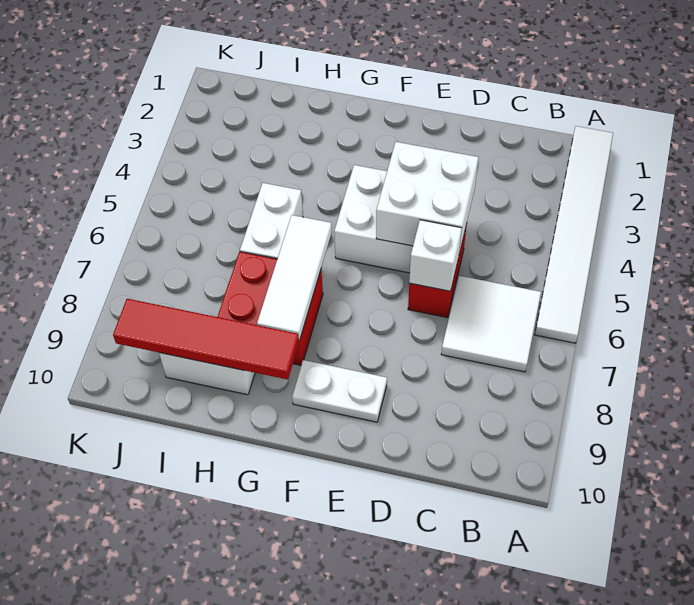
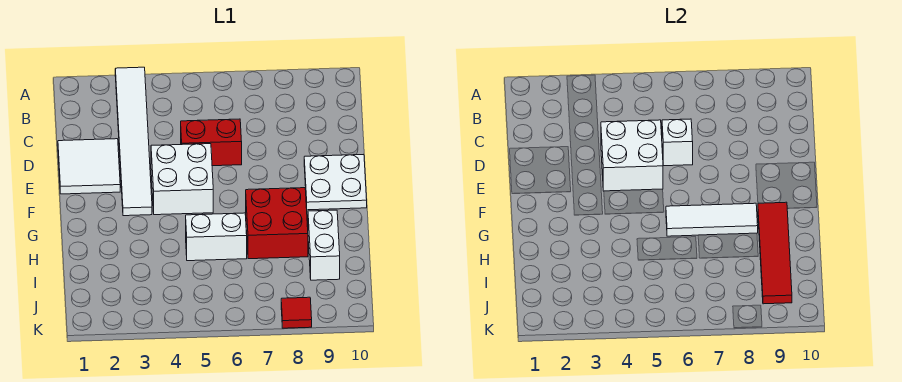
white 1x6 tile [535,126,613,343] -> white 1x6 tile turned to [115,67,152,216]
white 2x2 tile [441,276,541,372] -> white 2x2 tile moved to [58,139,120,194]
white 1x2 plate [292,360,387,422] -> white 2x2 plate [304,154,367,210]
none -> red 1x1 tile [281,297,312,328]

